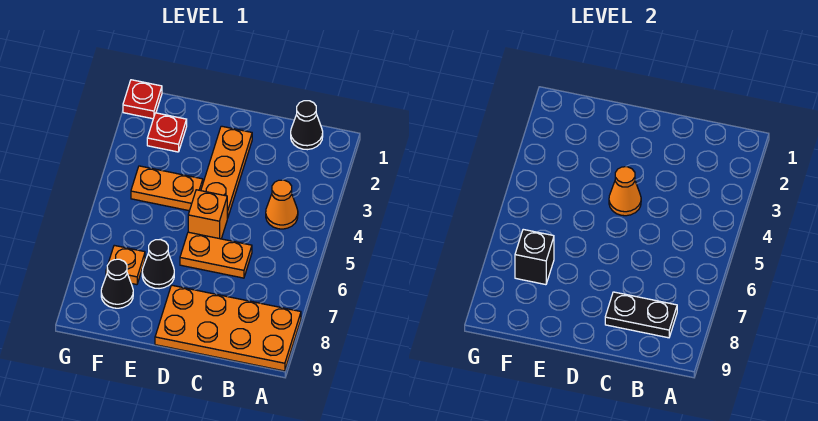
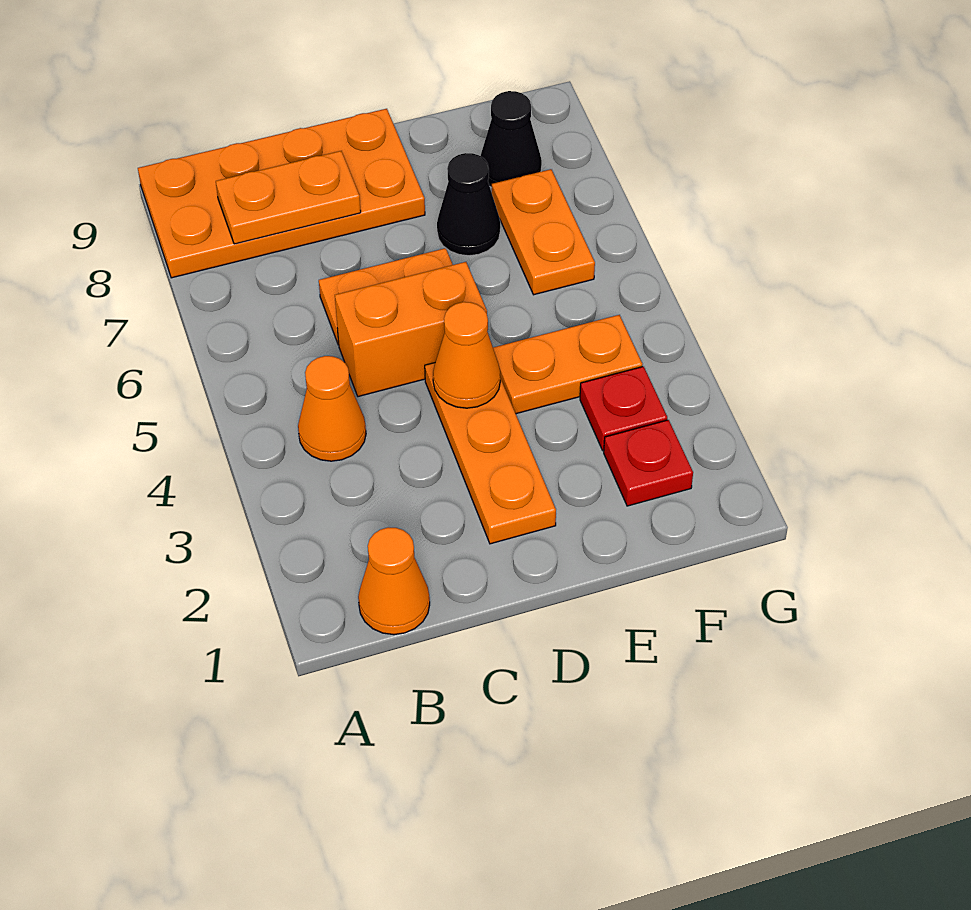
black 1x1 cone [291,101,323,150] -> orange 1x1 cone [358,527,430,635]
black 1x2 plate [605,292,677,338] -> orange 1x2 plate [216,151,361,244]
orange 1x1 brick [188,190,227,239] -> orange 1x2 brick [335,262,487,397]
orange 1x1 plate [106,245,145,285] -> orange 1x2 plate [492,169,595,295]
black 1x1 brick [515,229,554,285] -> none
red 1x1 plate [123,80,162,119] -> red 1x1 plate moved to [580,367,667,451]

